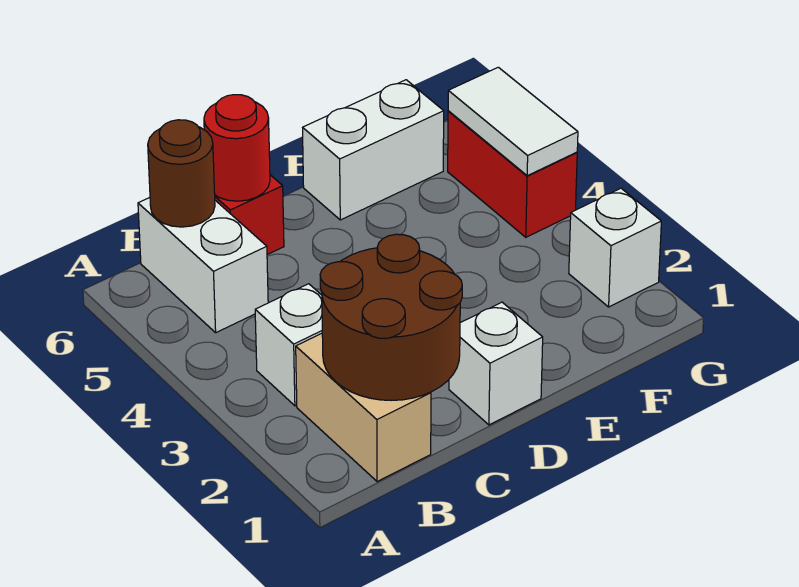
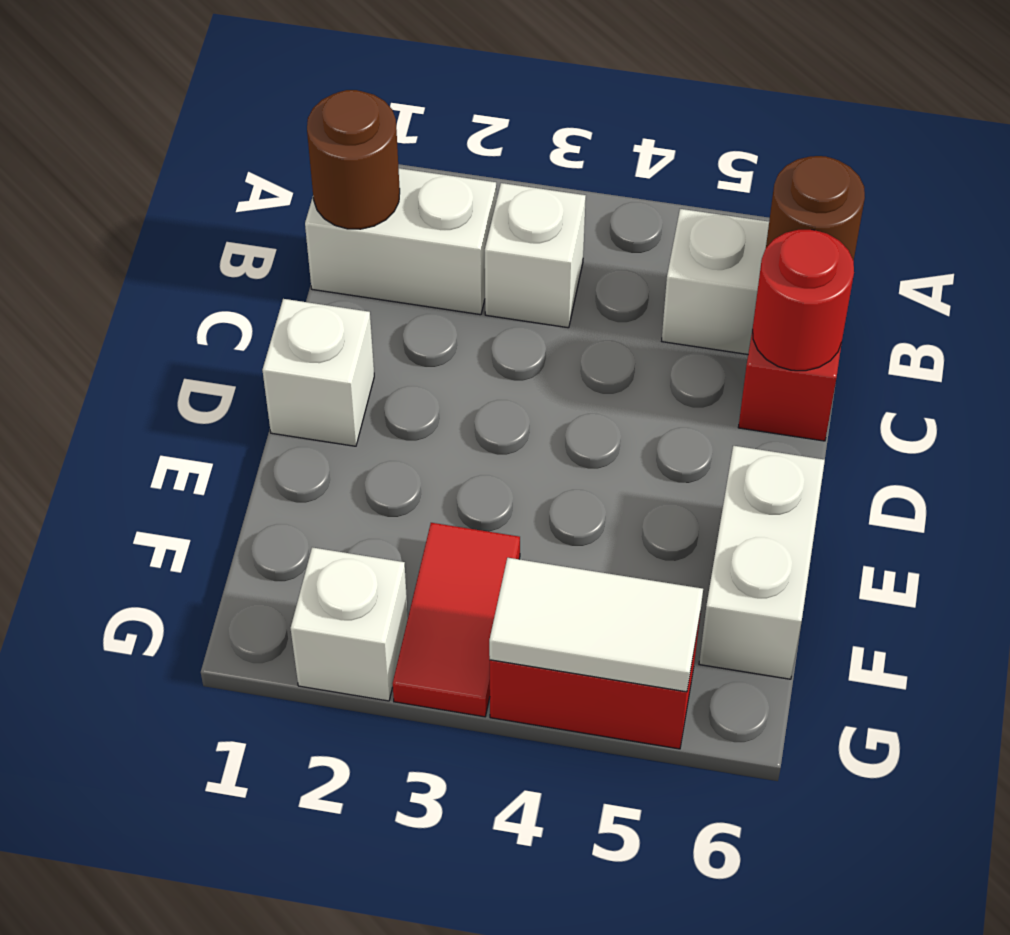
tan 1x2 brick [296,333,431,482] -> white 1x2 brick [305,168,497,315]
brown 2x2 round brick [320,234,462,400] -> brown 1x1 round brick [307,90,400,229]
none -> red 1x2 tile [393,523,520,717]

